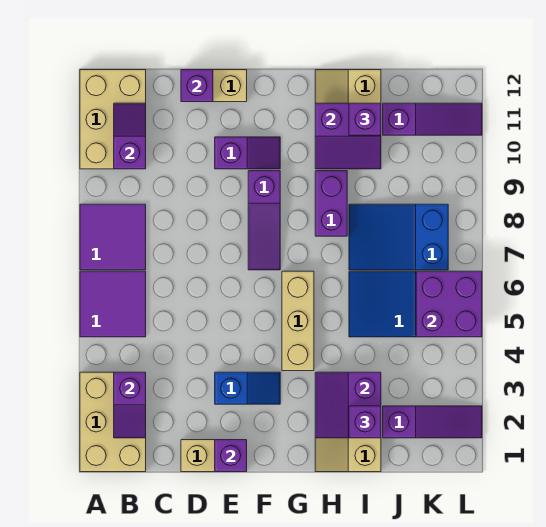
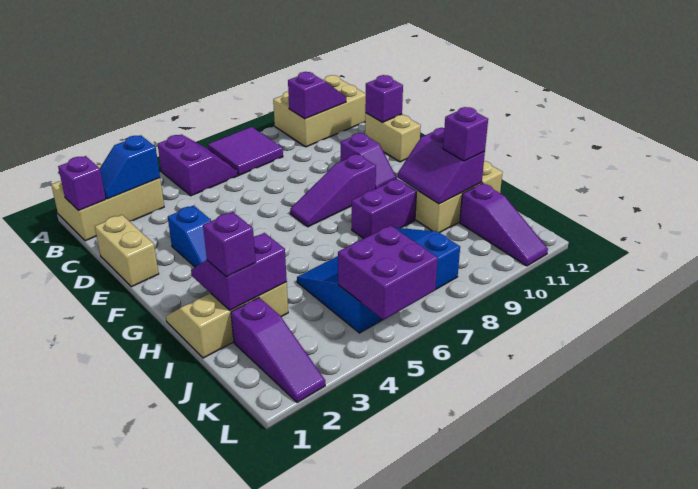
purple 2x2 tile [80,271,146,337] -> purple 2x2 slope [158,134,238,196]
purple 1x2 slope [114,372,146,438] -> blue 1x2 slope [100,135,160,199]
purple 1x1 brick [215,440,247,472] -> purple 1x1 brick moved to [58,156,106,210]
tan 1x3 brick [282,271,314,371] -> none

